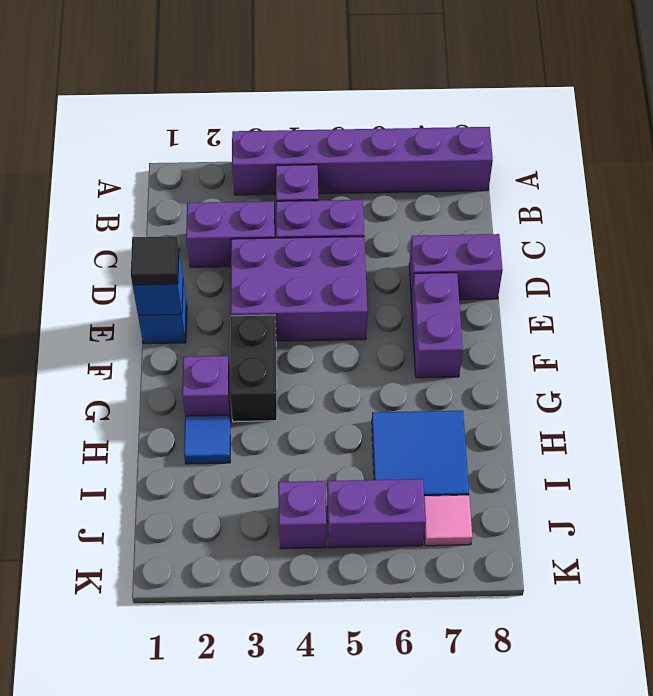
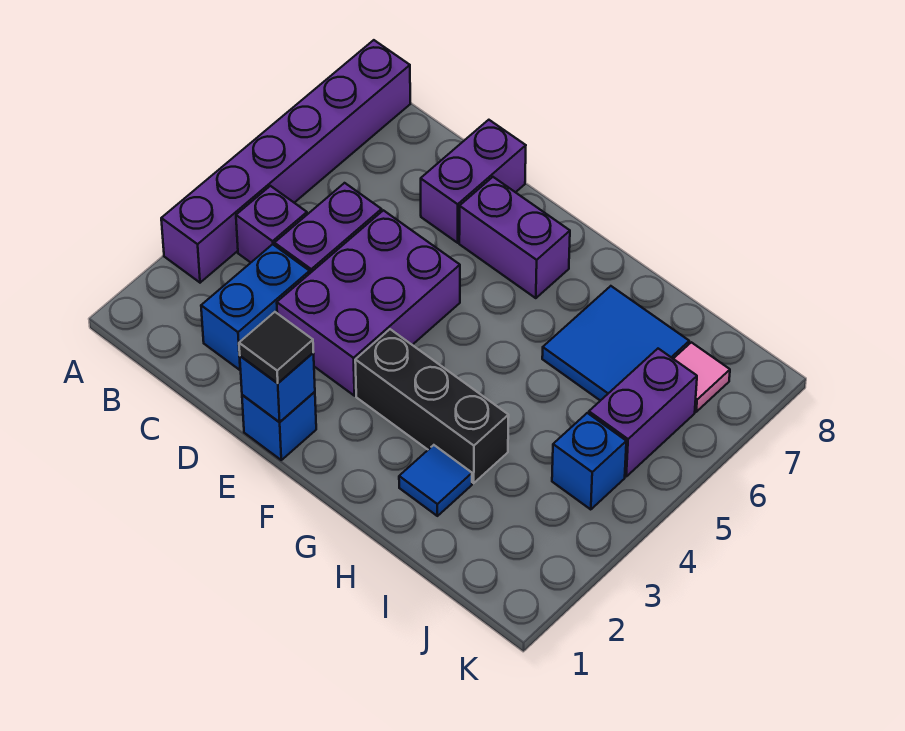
purple 1x2 brick [186,201,275,267] -> blue 1x2 brick [201,244,310,370]
black 1x2 brick [230,315,277,422] -> black 1x3 brick [355,329,509,483]
purple 1x1 brick [182,356,231,421] -> none
purple 1x1 brick [278,481,326,549] -> blue 1x1 brick [552,413,626,510]

